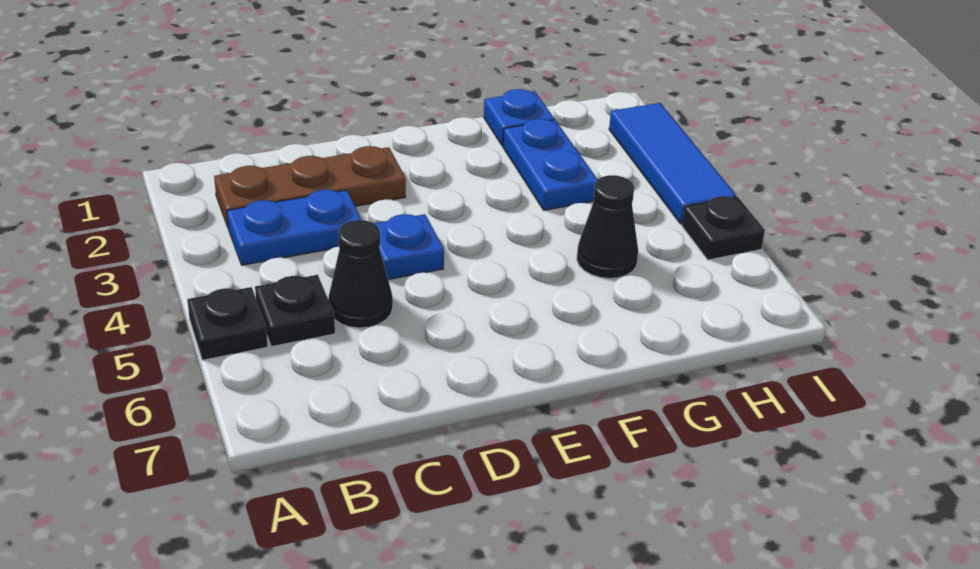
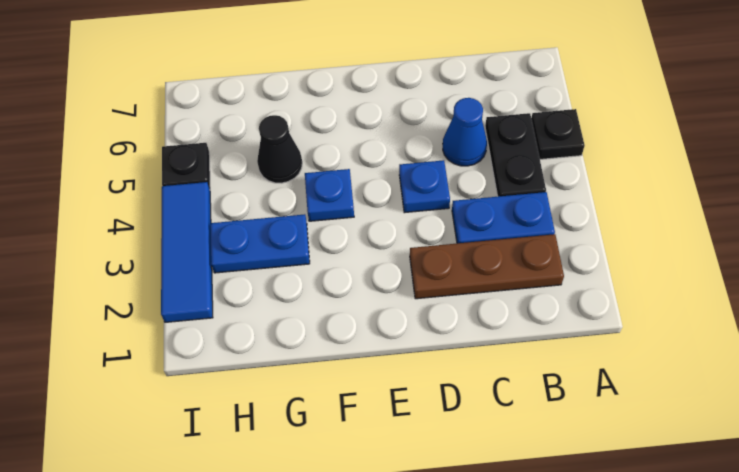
black 1x1 plate [255,275,335,347] -> black 1x2 plate [485,113,546,197]
black 1x1 cone [329,220,393,328] -> blue 1x1 cone [443,98,487,166]
blue 1x1 plate [484,89,554,146] -> blue 1x1 plate moved to [305,169,354,221]
blue 1x2 plate [503,119,598,210] -> blue 1x2 plate turned to [210,214,310,273]

